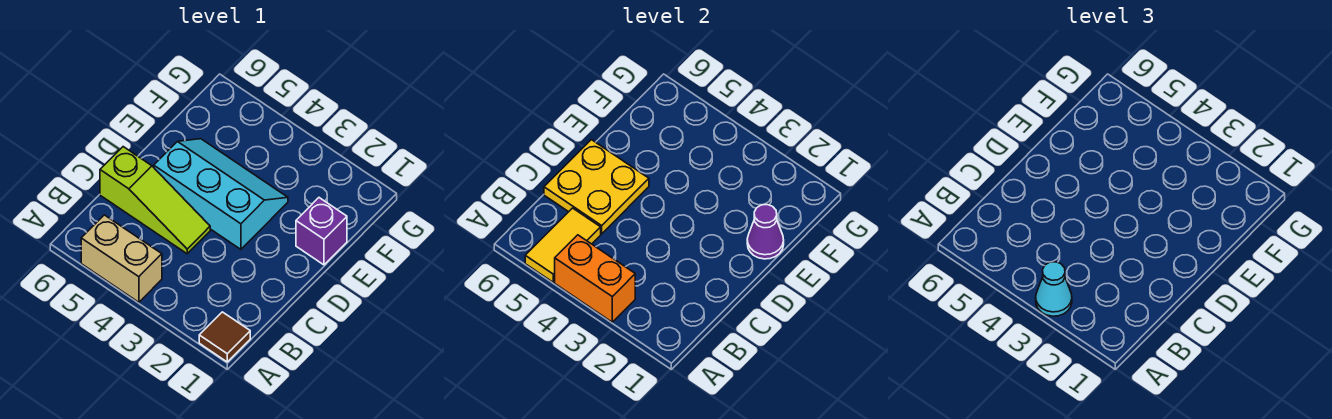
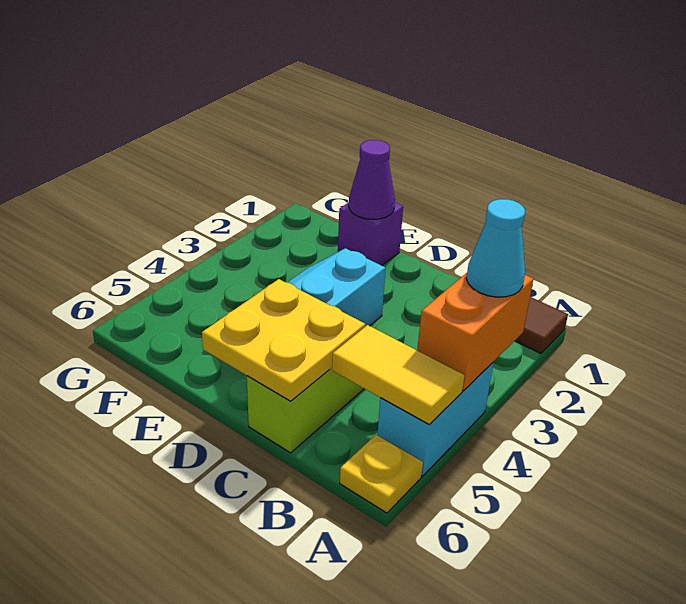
tan 1x2 brick [81,215,162,302] -> cyan 1x2 brick [377,362,494,476]
none -> yellow 1x1 plate [340,435,423,513]

